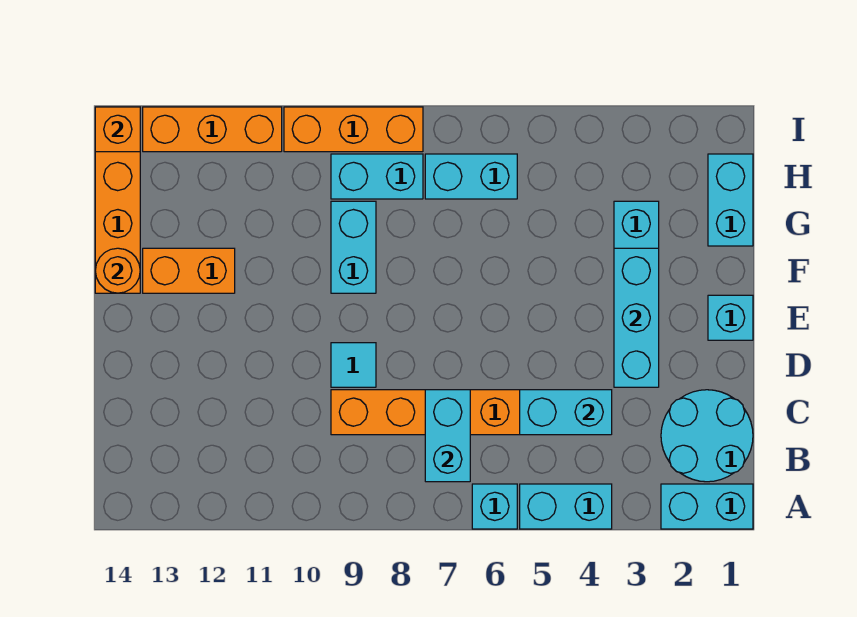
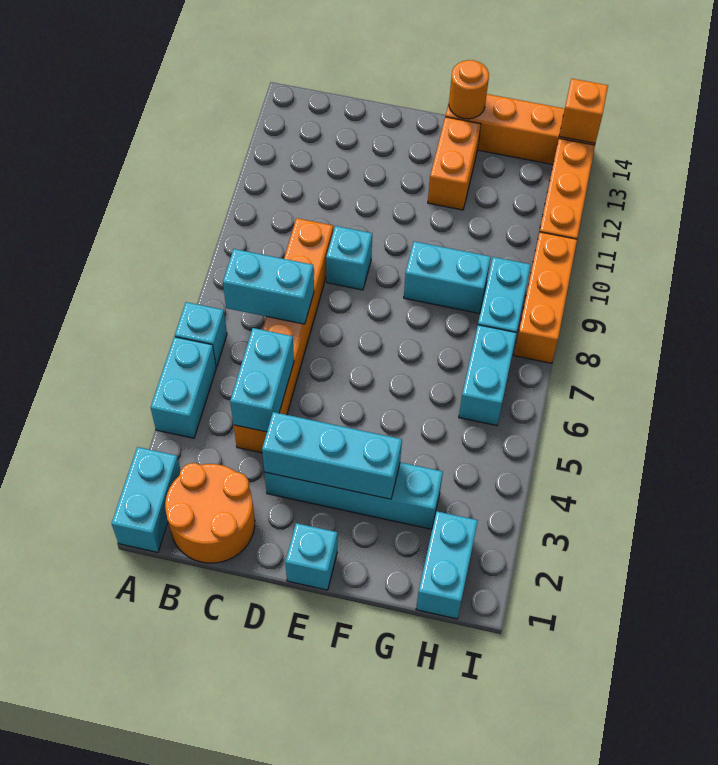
cyan 2x2 round brick [661,390,753,482] -> orange 2x2 round brick [165,463,255,563]
cyan 1x1 tile [331,343,376,387] -> cyan 1x1 brick [326,226,372,290]
cyan 1x2 brick [708,154,753,246] -> cyan 1x2 brick turned to [416,511,478,619]

